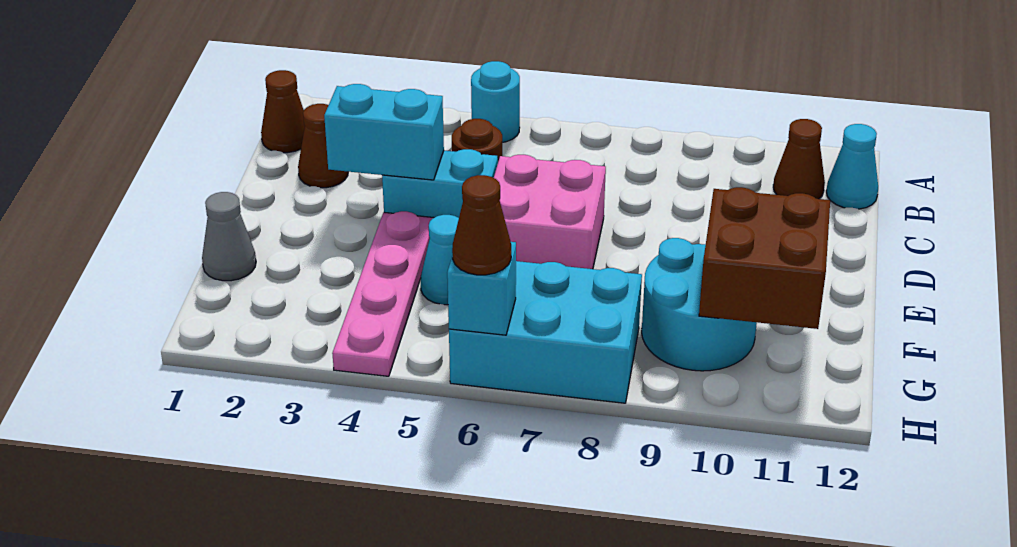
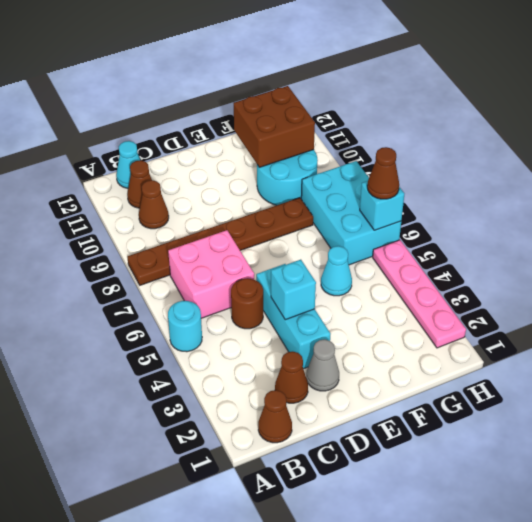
none -> brown 1x6 plate [127,198,313,285]
none -> brown 1x1 cone [139,180,169,229]
cyan 1x2 brick [324,84,444,180] -> cyan 1x1 brick [271,260,316,320]
cyan 1x2 brick [382,149,498,218] -> cyan 1x3 brick [256,264,330,369]
pink 2x2 brick [494,155,606,269] -> pink 2x2 brick moved to [168,230,254,318]
pink 1x4 plate [332,211,434,376] -> pink 1x4 plate turned to [373,240,466,348]
grey 1x1 cone [202,192,256,281] -> grey 1x1 cone moved to [306,339,339,391]

